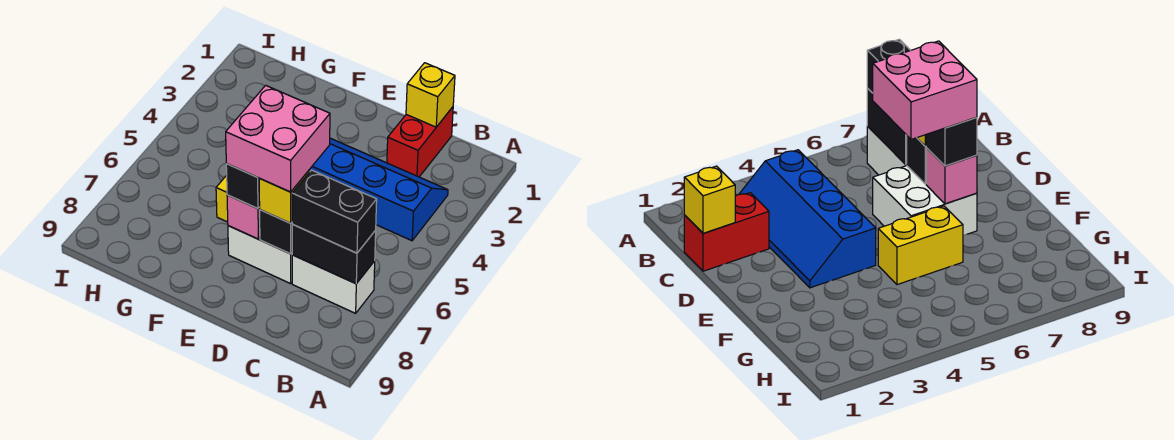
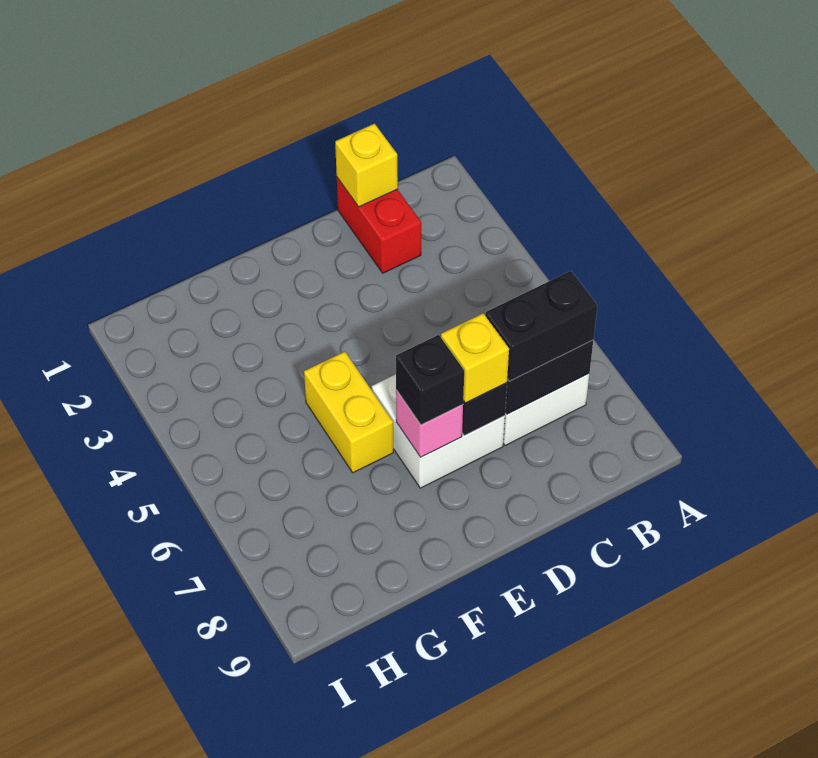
blue 2x4 slope [309,138,448,241] -> none
pink 2x2 brick [226,85,330,192] -> none

